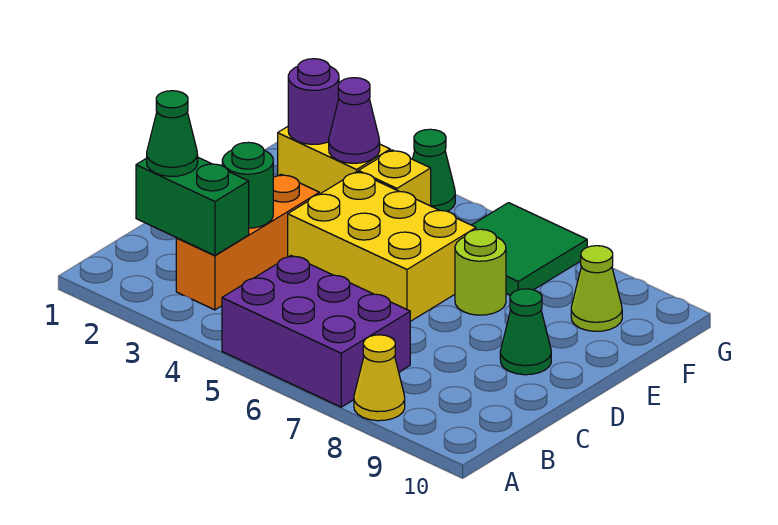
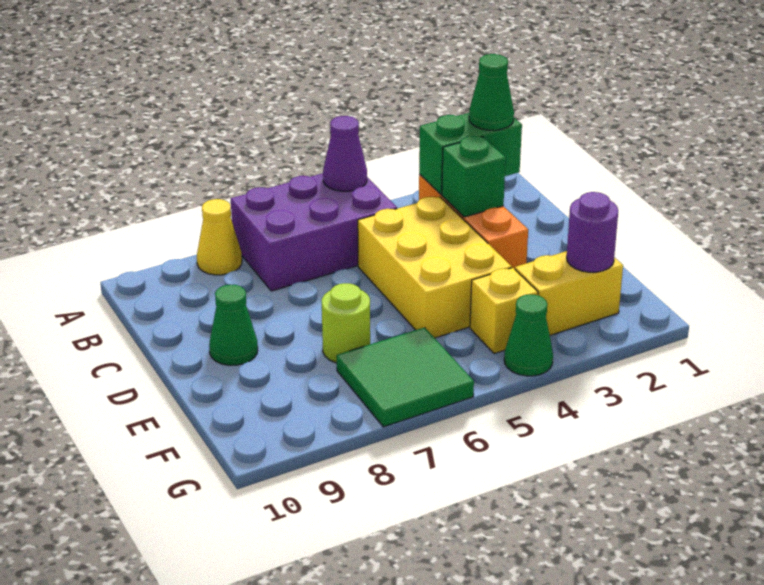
green 1x1 round brick [222,142,273,228] -> green 1x1 brick [442,136,506,217]
yellow 2x3 brick [288,172,476,321] -> yellow 2x3 brick turned to [358,197,512,338]
purple 1x1 cone [329,78,380,163] -> purple 1x1 cone moved to [323,116,367,191]
lime 1x1 cone [571,246,622,331] -> none

